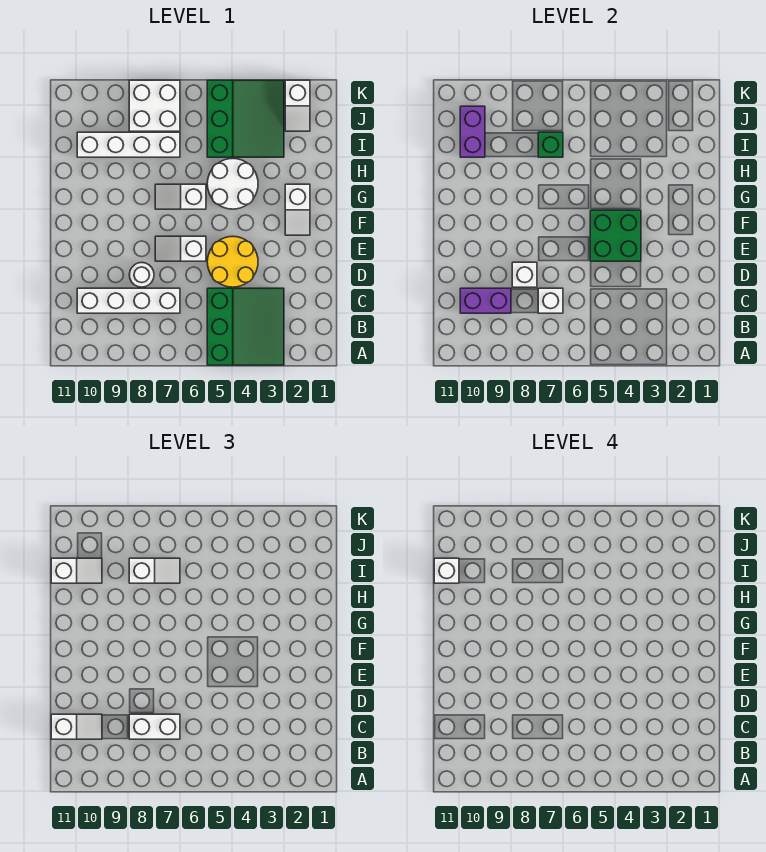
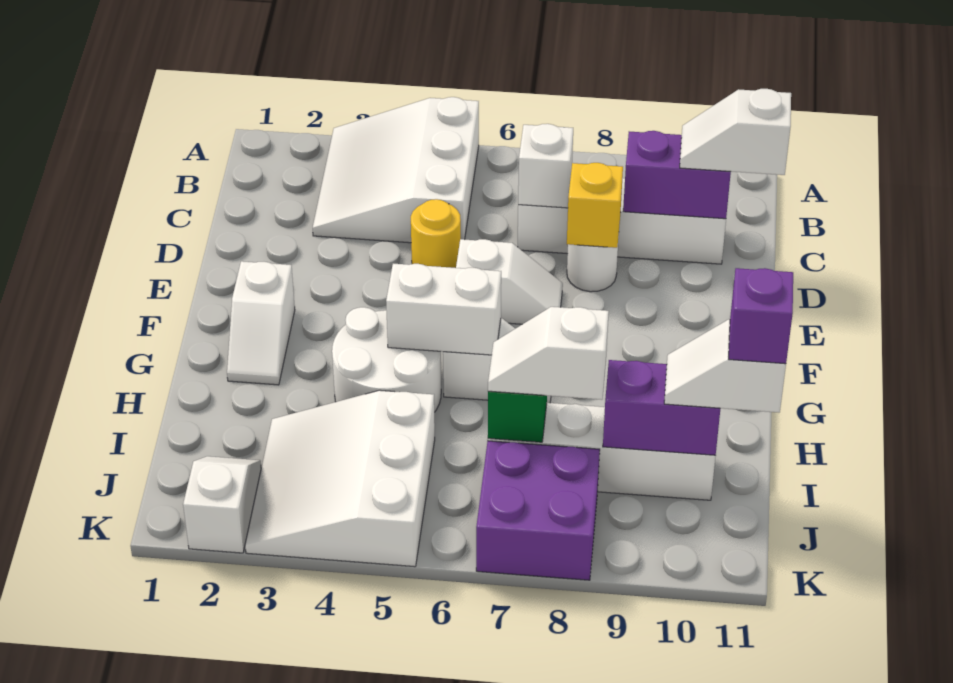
green 3x3 slope [207,288,284,365] -> white 3x3 slope [313,97,479,243]
white 1x2 brick [129,714,180,739] -> white 1x2 brick moved to [386,264,501,355]
yellow 2x2 round brick [207,236,258,287] -> yellow 1x1 round brick [411,199,461,268]
white 1x1 brick [512,262,537,287] -> yellow 1x1 brick [567,163,623,248]
green 2x2 brick [590,210,641,261] -> none
white 1x2 slope [285,184,310,235] -> white 1x2 slope turned to [227,261,295,385]
green 3x3 slope [207,80,284,157] -> white 3x3 slope [245,390,435,567]
purple 1x2 brick [460,106,485,157] -> purple 1x2 brick turned to [603,360,720,455]
white 1x1 brick [434,558,459,583] -> purple 1x1 brick [729,268,793,364]
white 2x2 brick [129,80,180,131] -> purple 2x2 brick [476,441,600,580]

